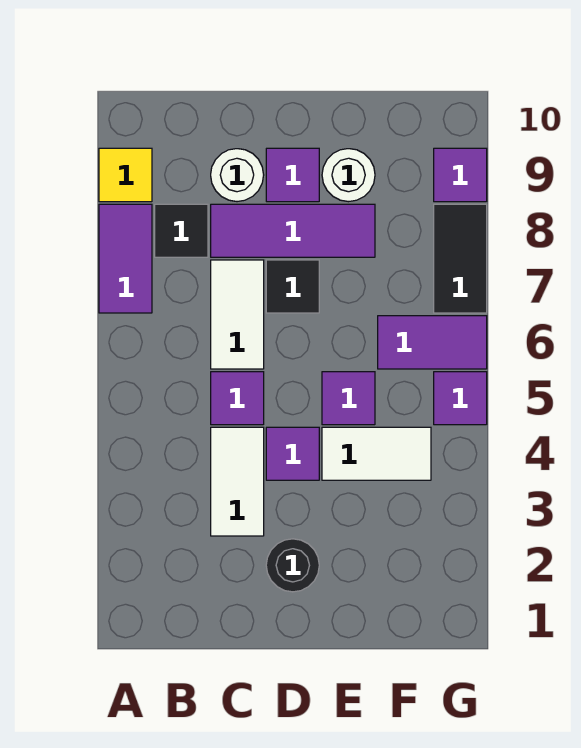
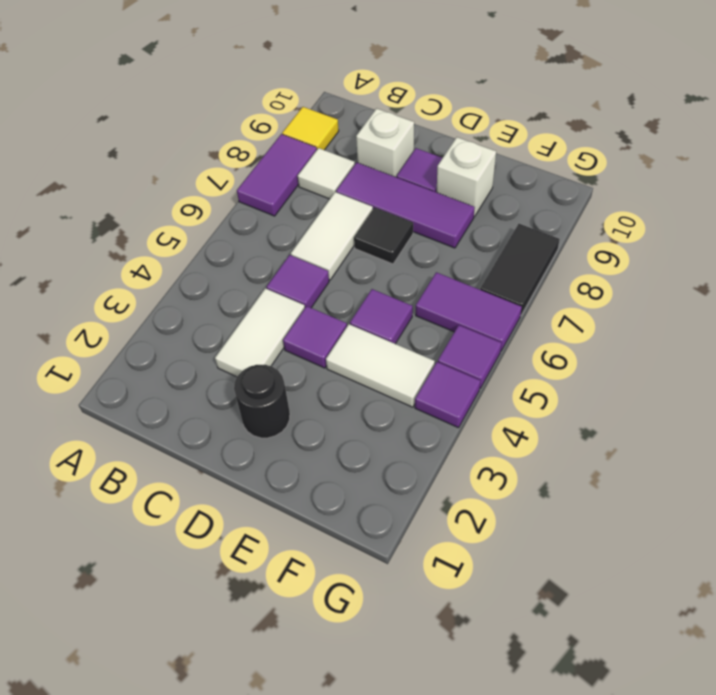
black 1x1 tile [155,204,208,257] -> white 1x1 tile [298,148,355,199]
white 1x1 round brick [211,149,264,202] -> white 1x1 brick [356,108,414,177]
white 1x1 round brick [322,149,375,202] -> white 1x1 brick [437,137,496,217]
purple 1x1 tile [434,148,487,202] -> purple 1x1 tile moved to [415,362,480,428]

